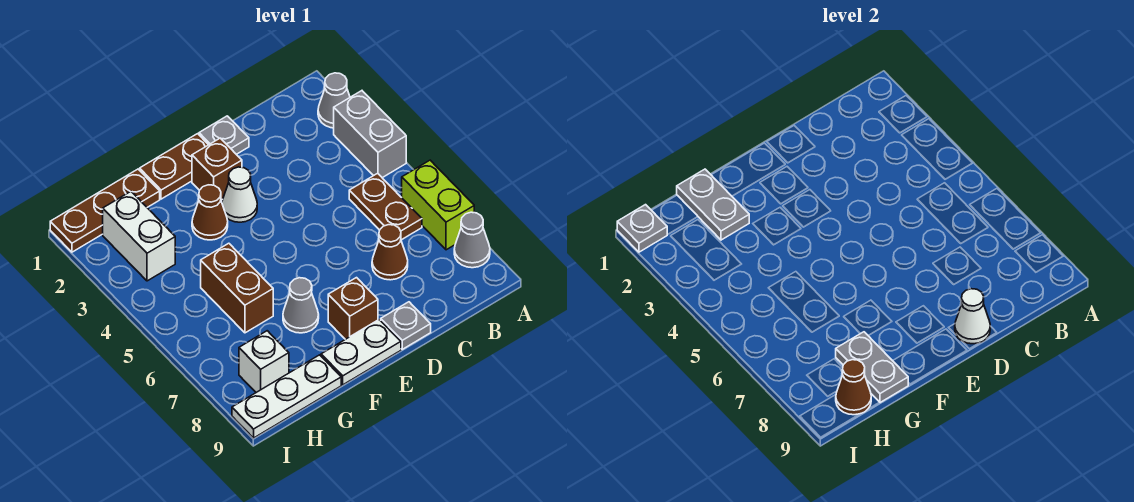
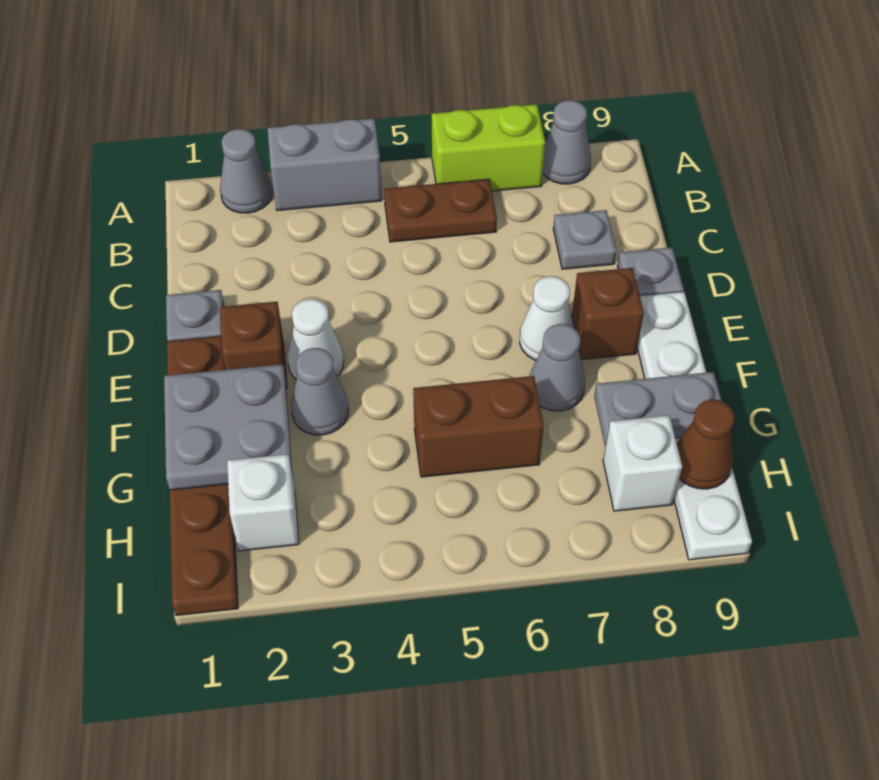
brown 1x1 cone [372,225,408,280] -> none
white 1x1 cone [955,289,990,344] -> white 1x1 cone moved to [520,276,574,360]
brown 1x1 cone [192,185,228,240] -> grey 1x1 cone [291,348,349,435]
grey 1x2 plate [677,169,749,240] -> grey 2x2 plate [164,364,293,490]
white 1x2 brick [103,192,175,281] -> white 1x1 brick [227,454,299,551]
grey 1x1 plate [617,205,667,252] -> grey 1x1 plate moved to [553,210,616,269]

